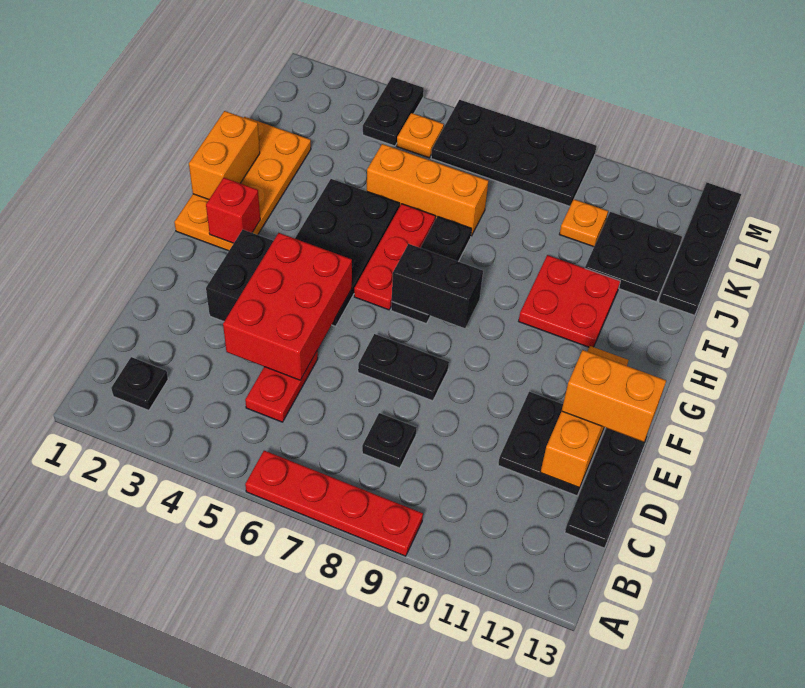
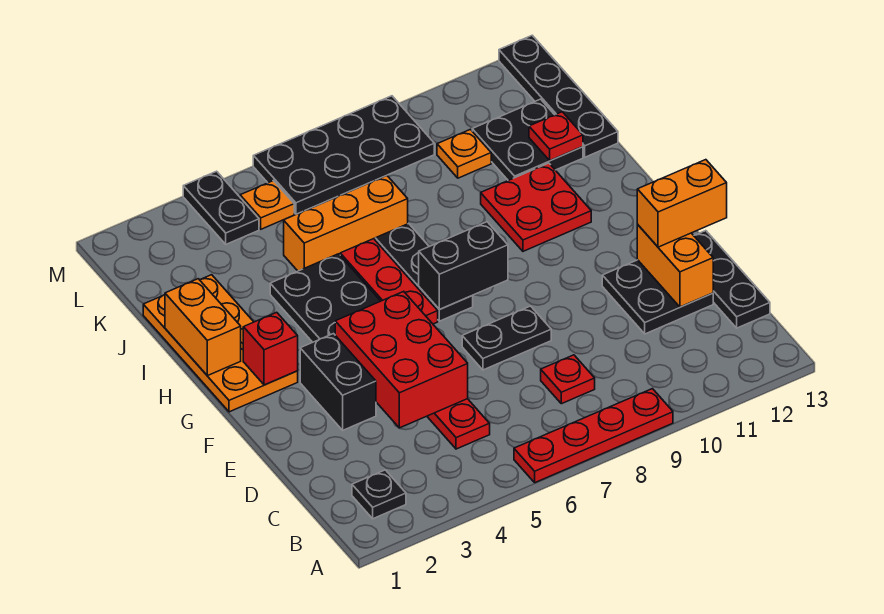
black 1x1 plate [362,413,416,468] -> red 1x1 plate [541,355,595,404]
orange 1x3 brick [540,346,628,488] -> orange 1x2 brick [637,225,713,307]
none -> red 1x1 plate [529,112,583,161]

